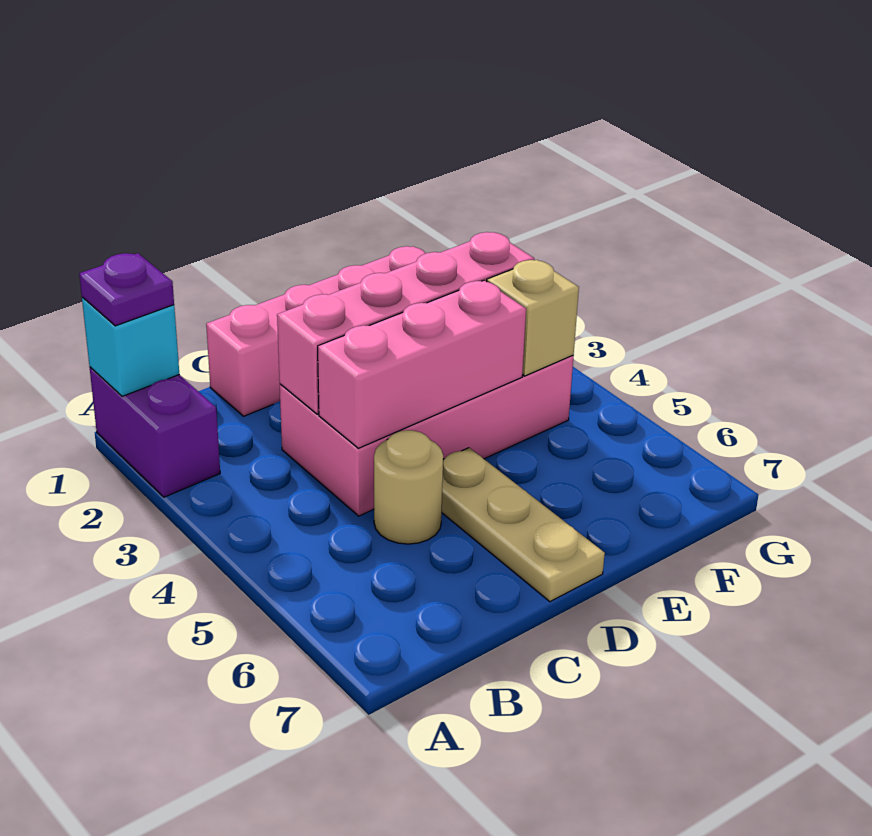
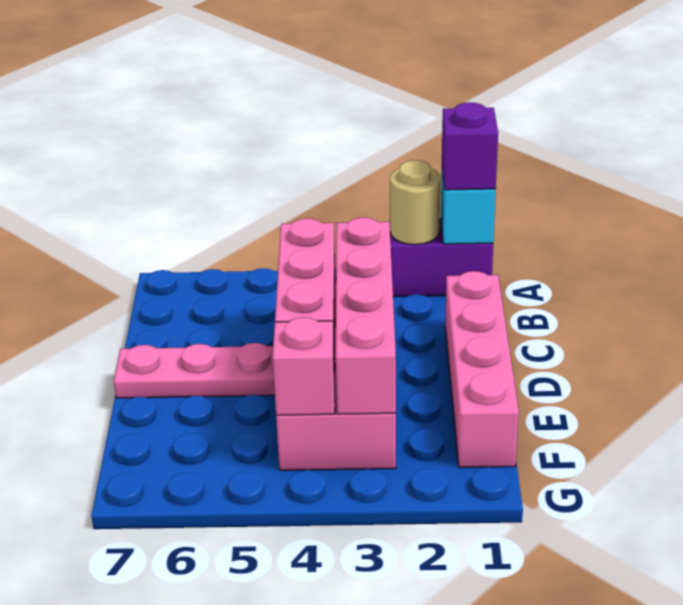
purple 1x1 plate [79,253,174,326] -> purple 1x1 brick [442,102,498,190]
tan 1x1 round brick [374,430,443,544] -> tan 1x1 round brick moved to [390,160,440,245]
tan 1x3 plate [442,448,605,602] -> pink 1x3 plate [114,343,275,398]
tan 1x1 brick [487,260,579,376] -> pink 1x1 brick [273,317,335,415]

